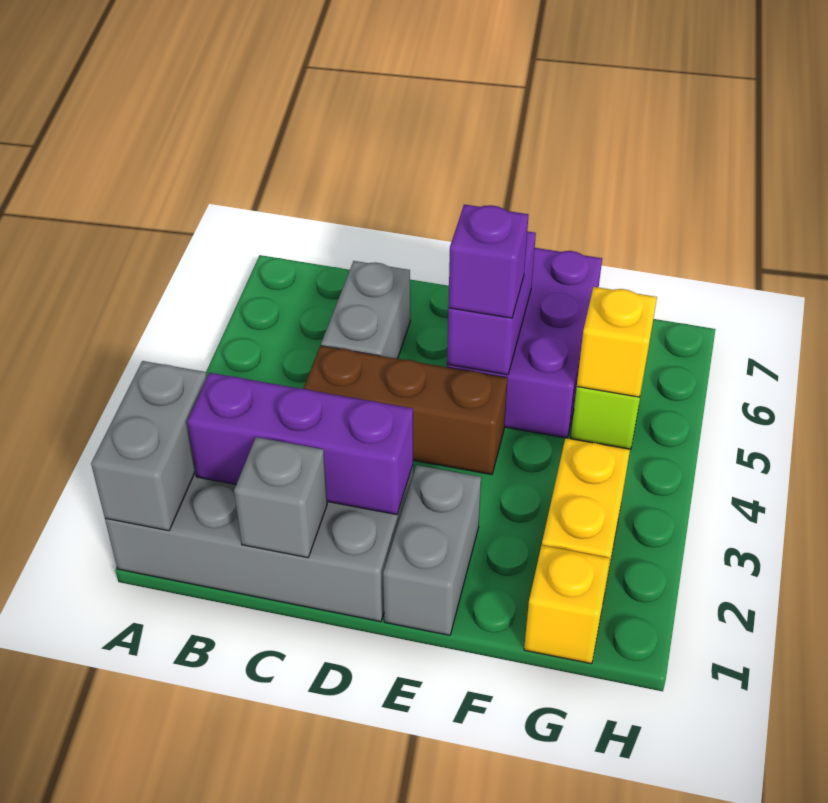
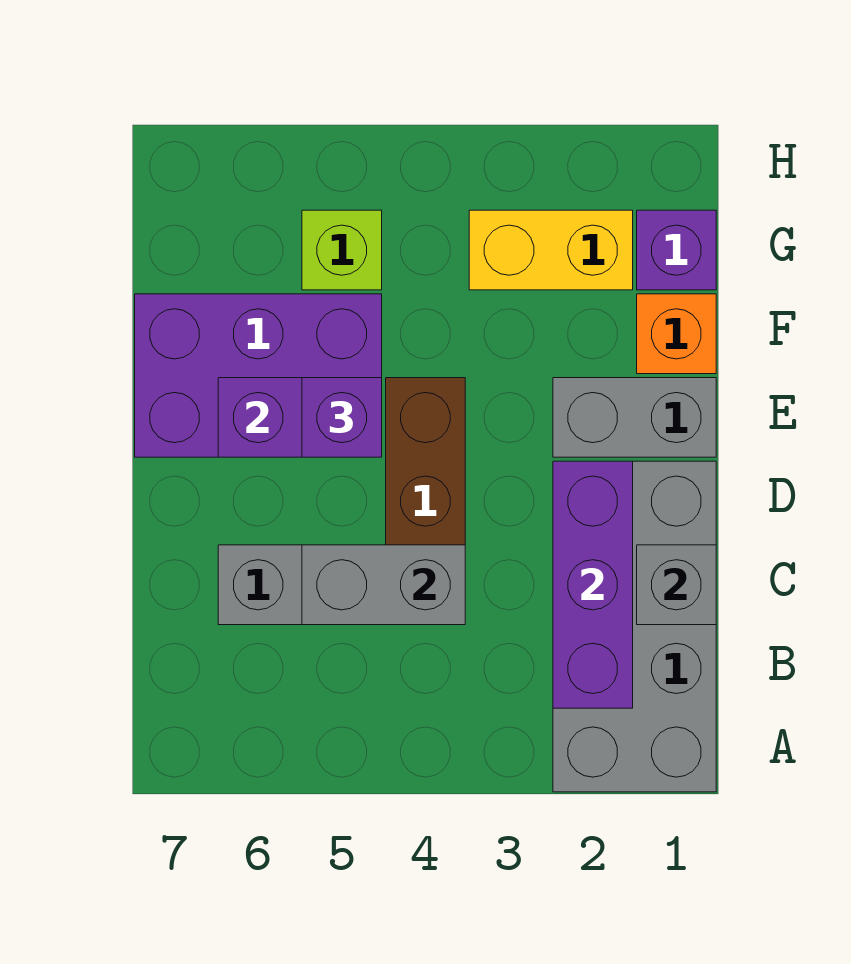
grey 1x2 brick [91,361,207,531] -> grey 1x2 brick moved to [302,545,465,625]
none -> orange 1x1 brick [637,294,716,374]
yellow 1x1 brick [524,545,610,664] -> purple 1x1 brick [637,210,716,290]
yellow 1x1 brick [577,287,657,397] -> none

